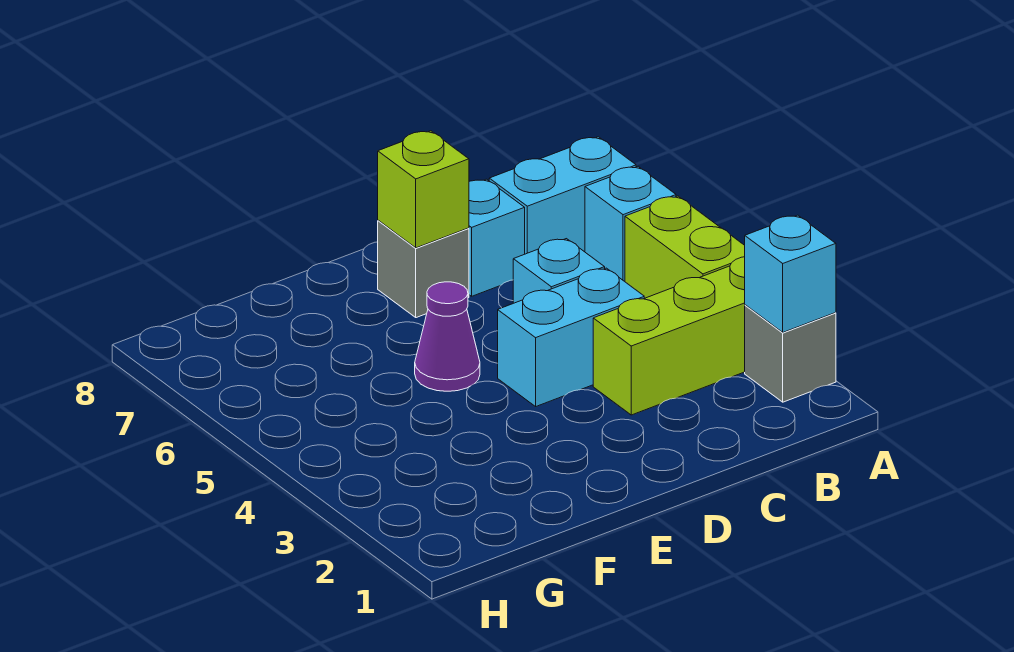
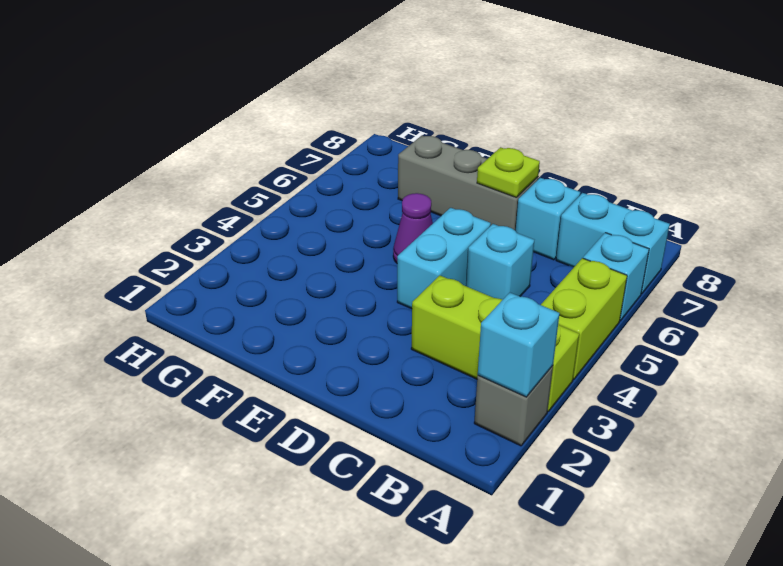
cyan 1x2 brick [498,268,644,406] -> cyan 1x2 brick turned to [397,208,491,309]
grey 1x1 brick [378,220,469,318] -> grey 1x3 brick [398,136,538,231]
lime 1x1 brick [378,131,469,248] -> lime 1x1 plate [477,147,540,197]

